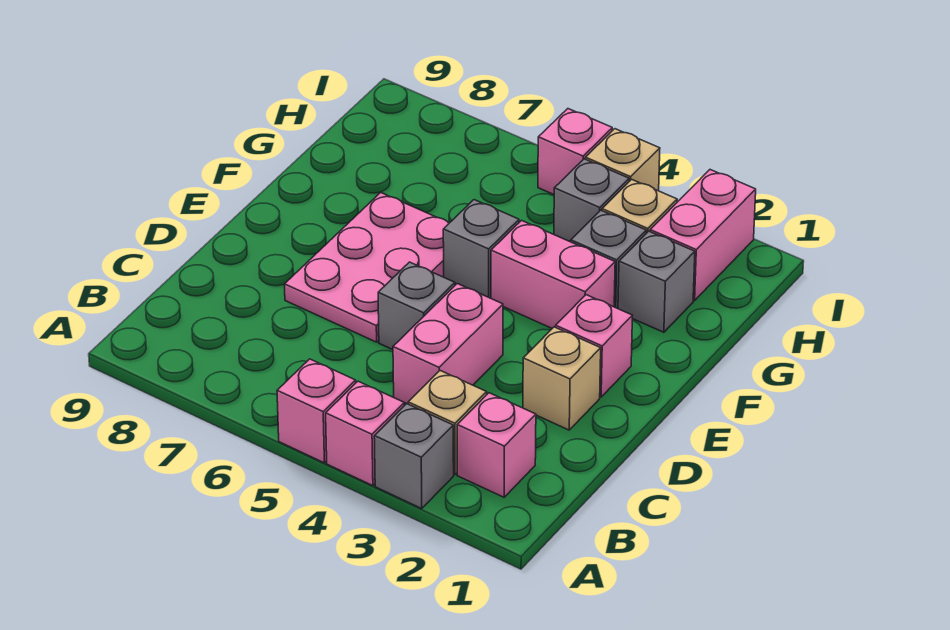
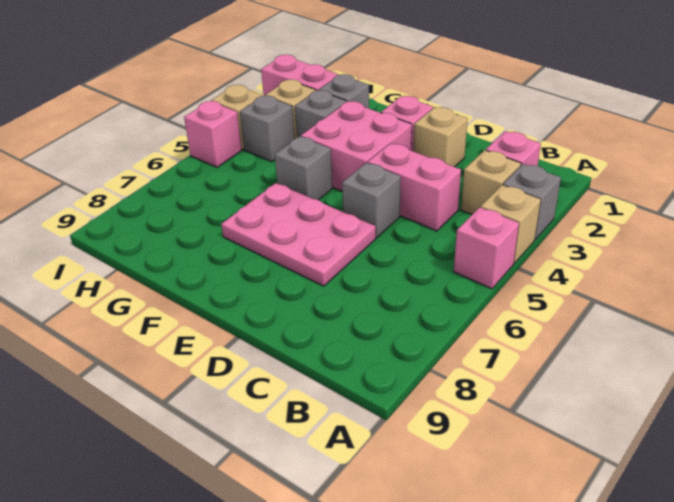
pink 1x1 brick [326,381,404,486] -> tan 1x1 brick [481,185,541,263]
pink 1x2 brick [491,220,615,328] -> pink 2x2 brick [301,101,412,191]

